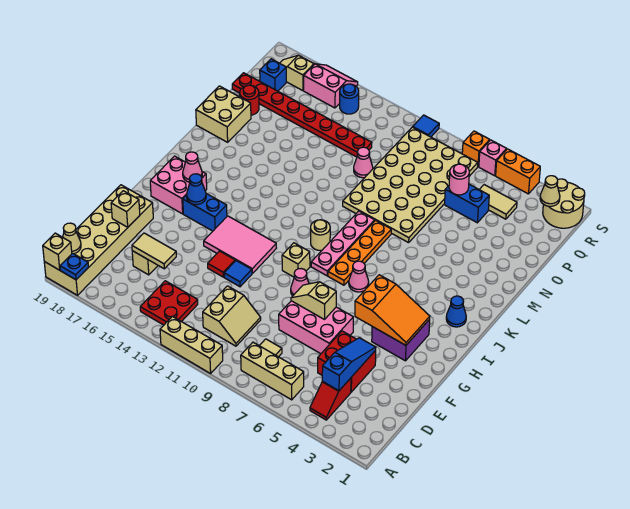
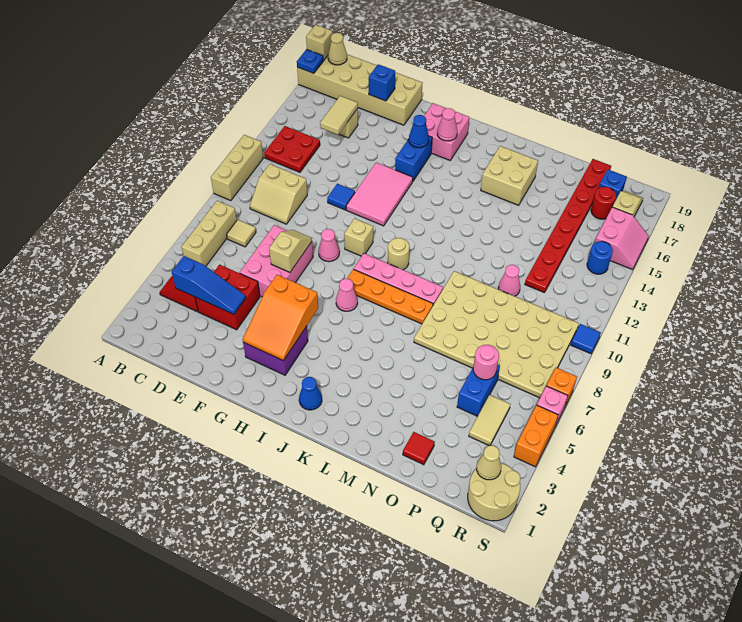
tan 1x1 brick [111,191,140,227] -> blue 1x1 brick [369,64,395,101]
red 1x1 tile [208,251,235,277] -> red 1x1 tile moved to [403,432,435,465]
tan 2x2 brick [196,86,251,142] -> tan 2x2 brick moved to [481,146,538,205]
red 1x1 round brick [240,85,259,115] -> red 1x1 round brick moved to [591,187,616,219]

